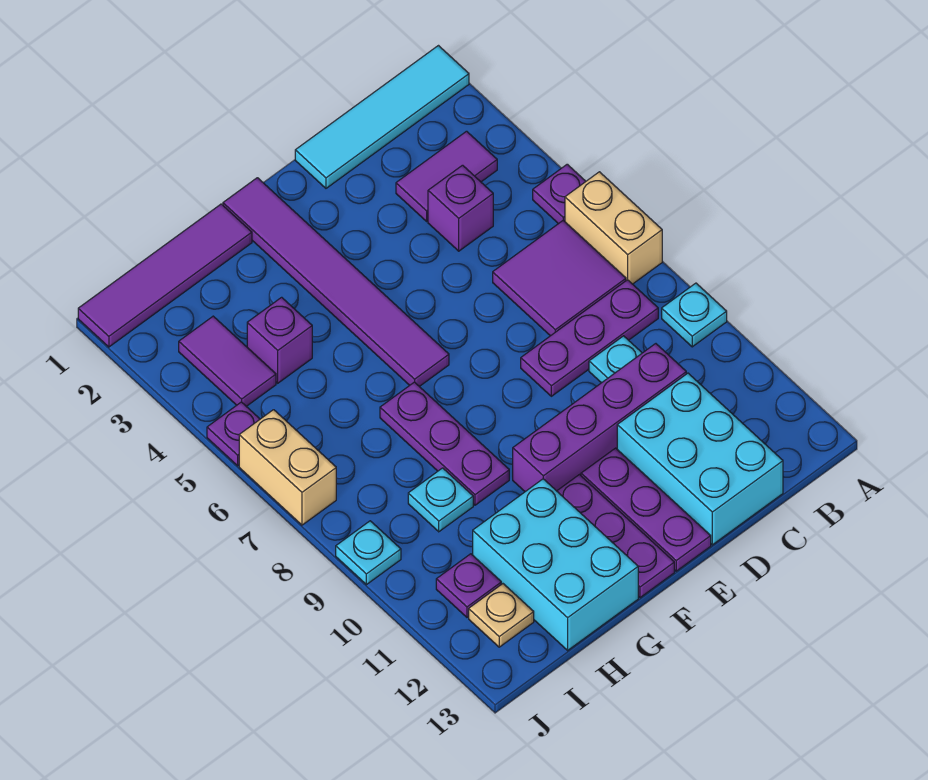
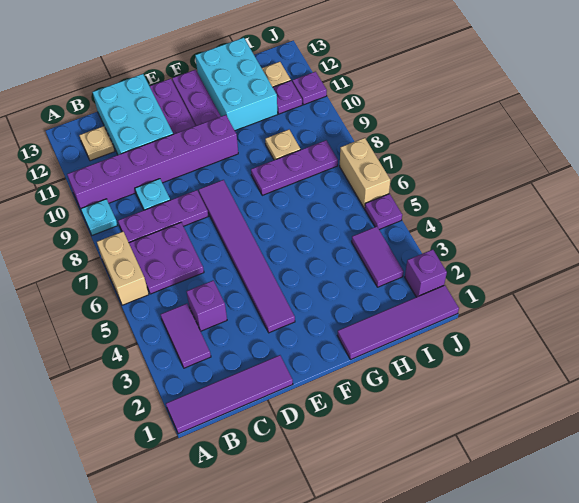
cyan 1x4 tile [295,46,469,188] -> purple 1x4 tile [166,355,293,434]
purple 1x1 plate [533,164,586,224] -> purple 1x1 plate moved to [292,72,327,105]
purple 1x2 tile [396,131,497,221] -> purple 1x2 tile turned to [160,304,211,368]
purple 2x2 tile [493,221,626,336] -> purple 2x2 plate [129,223,204,294]
none -> tan 1x1 plate [79,126,115,161]
purple 1x4 brick [513,344,686,492] -> purple 1x6 brick [67,115,238,212]
purple 1x6 tile [223,178,449,387] -> purple 1x6 tile moved to [199,180,295,333]
purple 1x3 plate [380,382,509,505] -> purple 1x3 plate turned to [251,140,338,195]
purple 1x1 brick [247,297,312,383] -> purple 1x1 brick moved to [405,249,447,297]
cyan 1x1 plate [408,468,473,532] -> tan 1x1 plate [265,130,300,160]
cyan 1x1 plate [336,521,401,585] -> none

